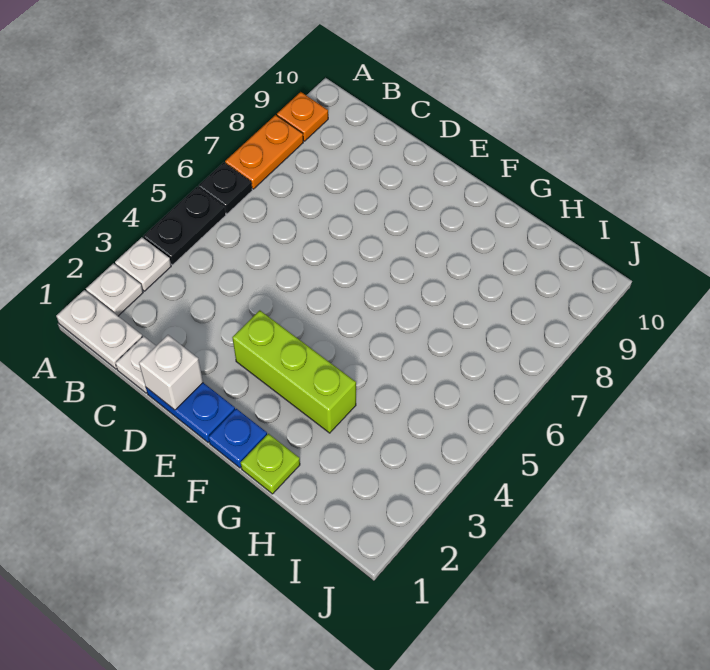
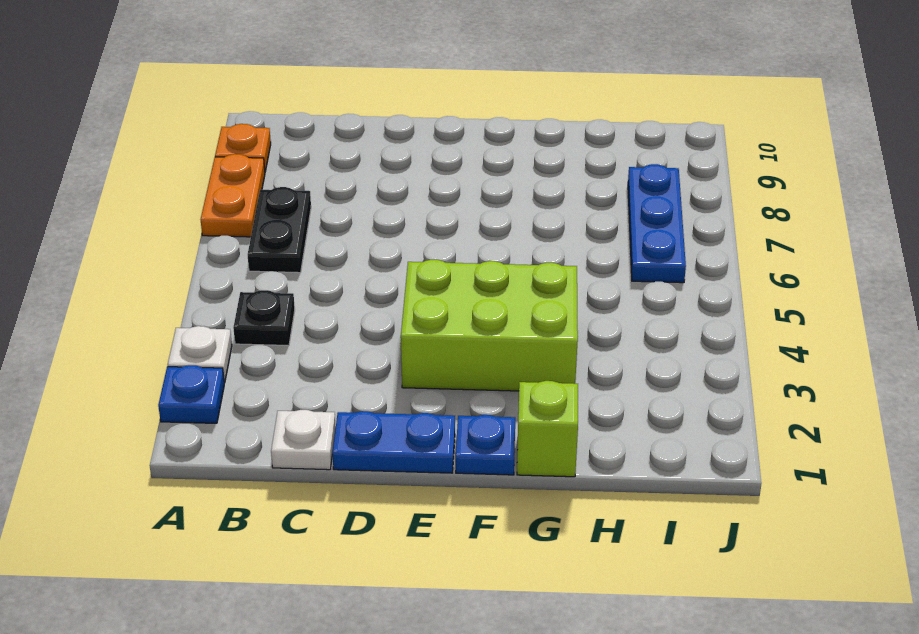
white 1x2 plate [56,290,142,369] -> none
white 1x1 plate [86,263,143,316] -> blue 1x1 plate [158,365,224,423]
black 1x2 plate [143,187,226,265] -> black 1x2 plate moved to [248,187,311,273]
black 1x1 plate [198,162,252,214] -> black 1x1 plate moved to [233,290,295,346]
white 1x1 brick [139,335,203,410] -> none
lime 1x3 brick [232,310,356,433] -> lime 2x3 brick [401,260,578,391]
lime 1x1 plate [241,434,300,494] -> lime 1x1 brick [517,381,578,477]
none -> blue 1x3 plate [628,164,686,283]

